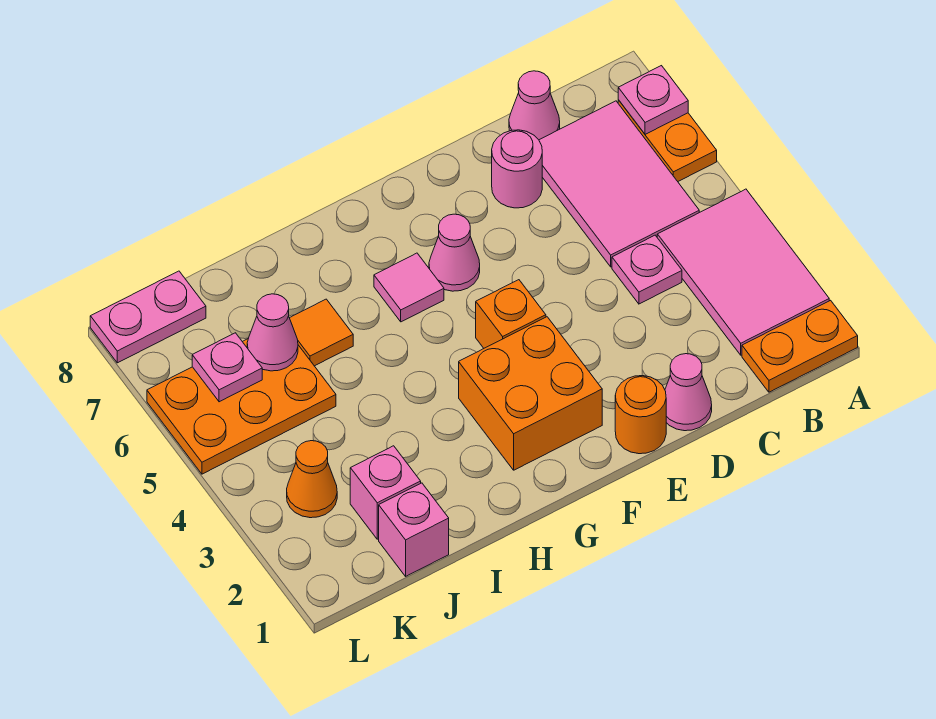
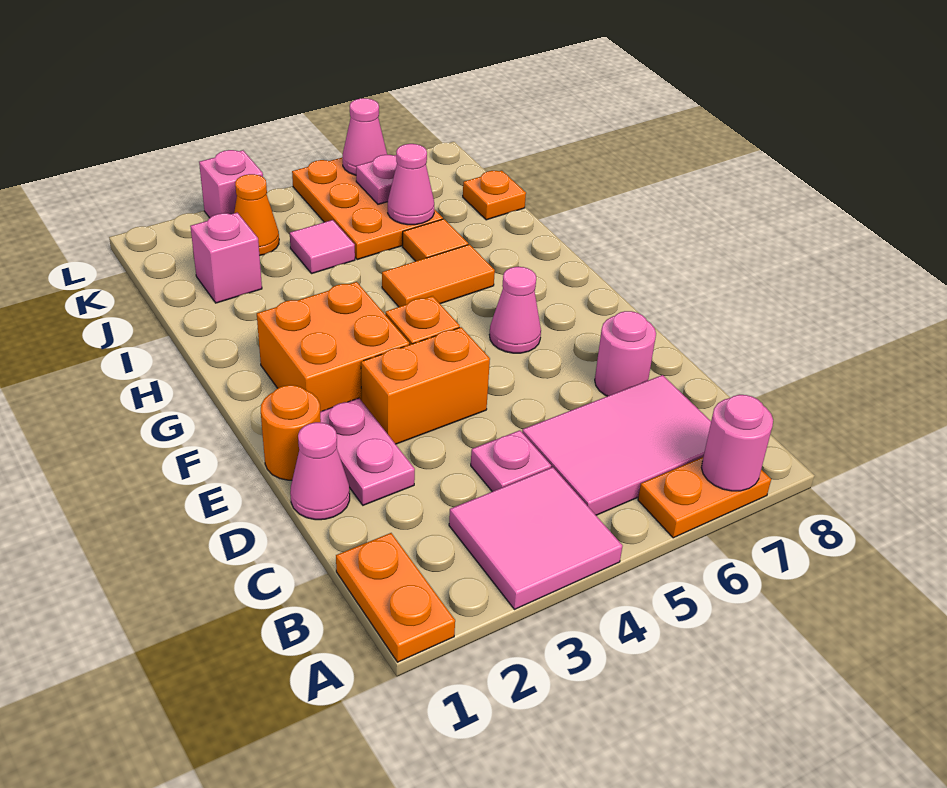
pink 2x3 tile [657,189,829,355] -> pink 2x2 tile [449,467,622,610]
pink 1x1 plate [618,66,688,134] -> pink 1x1 round brick [701,395,773,491]
pink 1x1 cone [509,71,560,140] -> pink 1x1 cone moved to [343,98,387,175]
none -> orange 1x2 brick [361,327,490,444]
pink 1x1 tile [374,253,444,322] -> pink 1x1 tile moved to [290,220,355,274]
none -> orange 1x2 tile [382,244,495,307]
pink 1x1 brick [379,483,449,576] -> pink 1x1 brick moved to [199,150,263,218]
none -> orange 1x1 plate [463,171,526,220]
pink 1x2 plate [90,271,206,363] -> pink 1x2 plate moved to [320,398,415,505]

